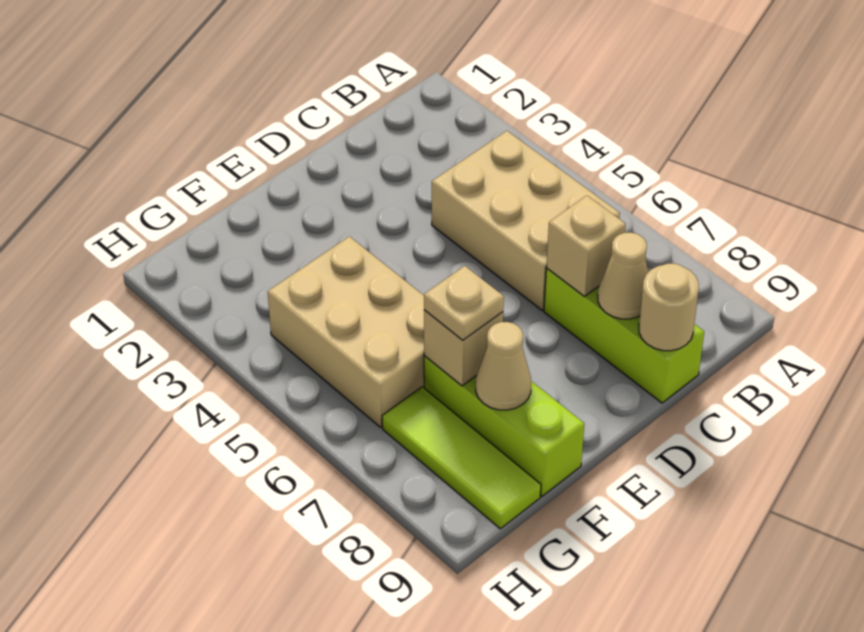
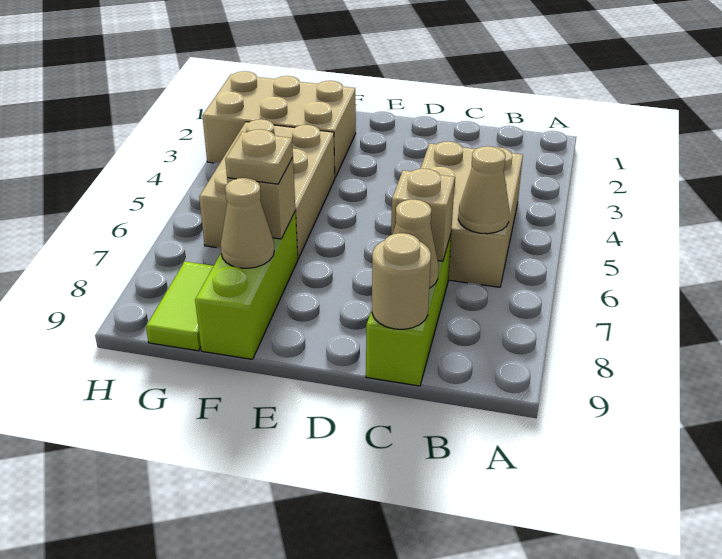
none -> tan 1x1 cone [458,146,510,234]
none -> tan 2x3 brick [202,71,356,177]
lime 1x3 tile [382,387,541,529] -> lime 1x2 tile [146,262,213,351]

